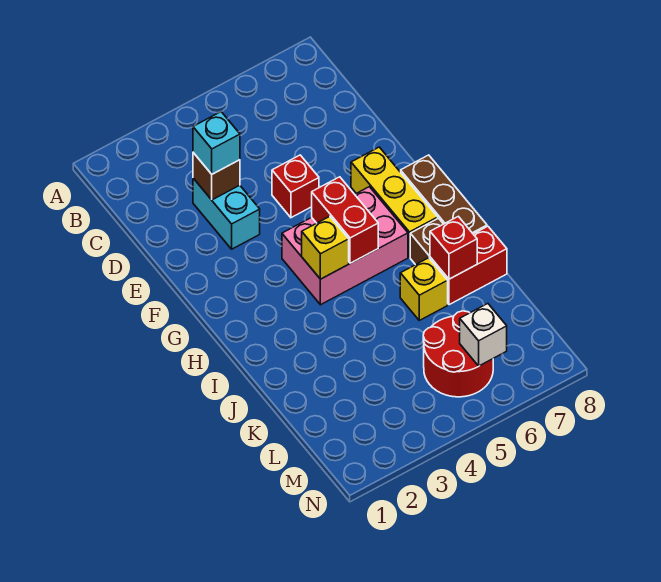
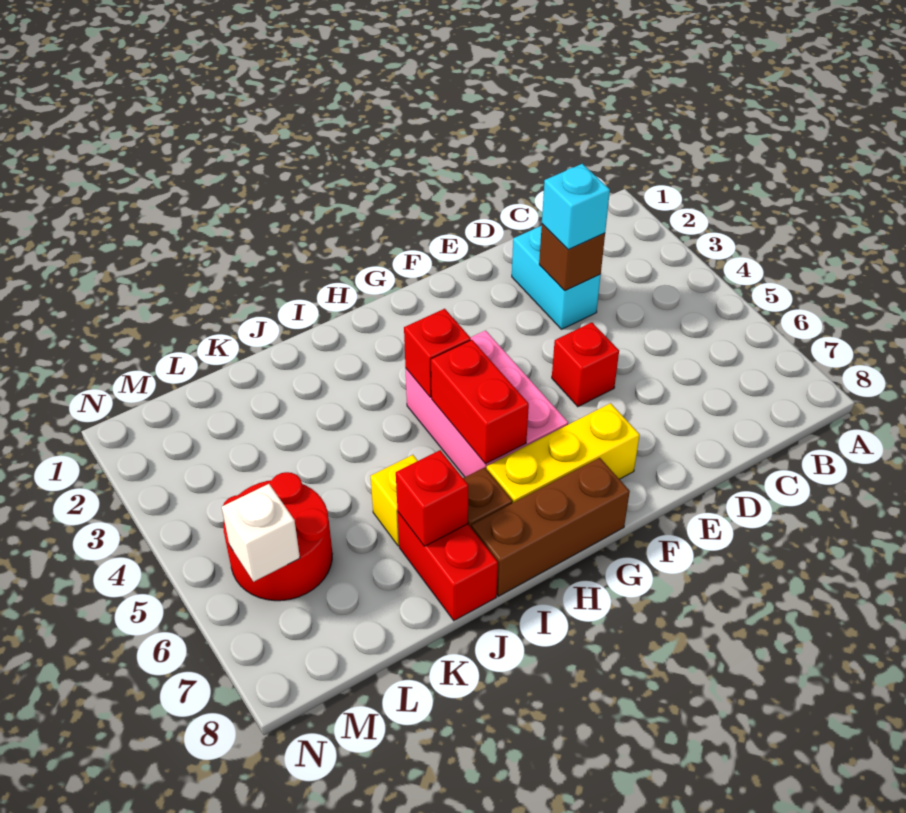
cyan 1x2 brick [193,178,260,249] -> cyan 1x2 brick turned to [512,226,601,329]
red 1x2 brick [312,177,378,263] -> red 1x2 brick turned to [431,340,529,464]
yellow 1x1 brick [302,216,349,279] -> red 1x1 brick [404,309,471,397]

